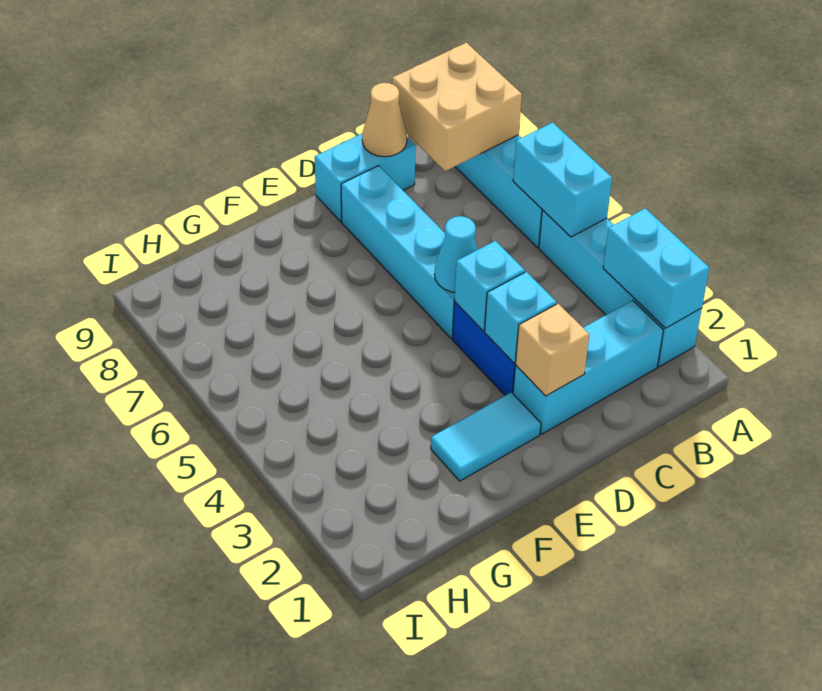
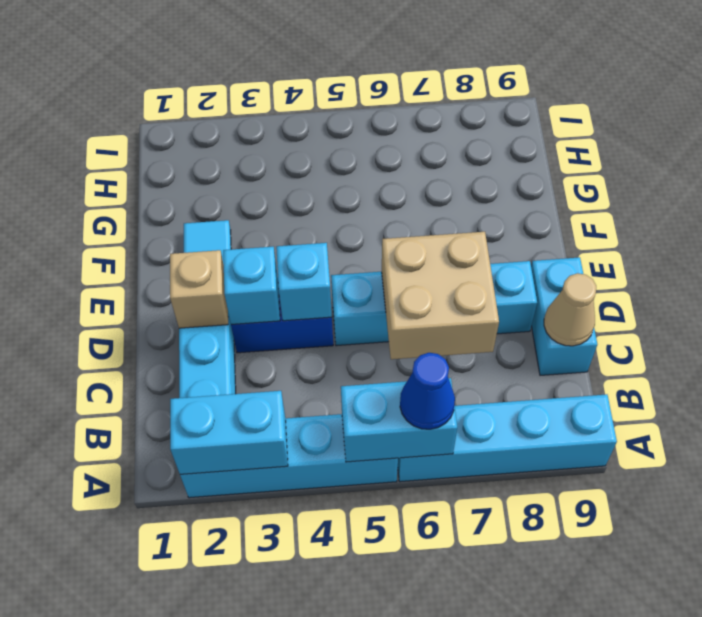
none -> blue 1x1 cone [400,353,455,429]
tan 2x2 brick [392,43,522,171] -> tan 2x2 brick moved to [382,232,499,359]
cyan 1x1 cone [434,216,477,292] -> none

